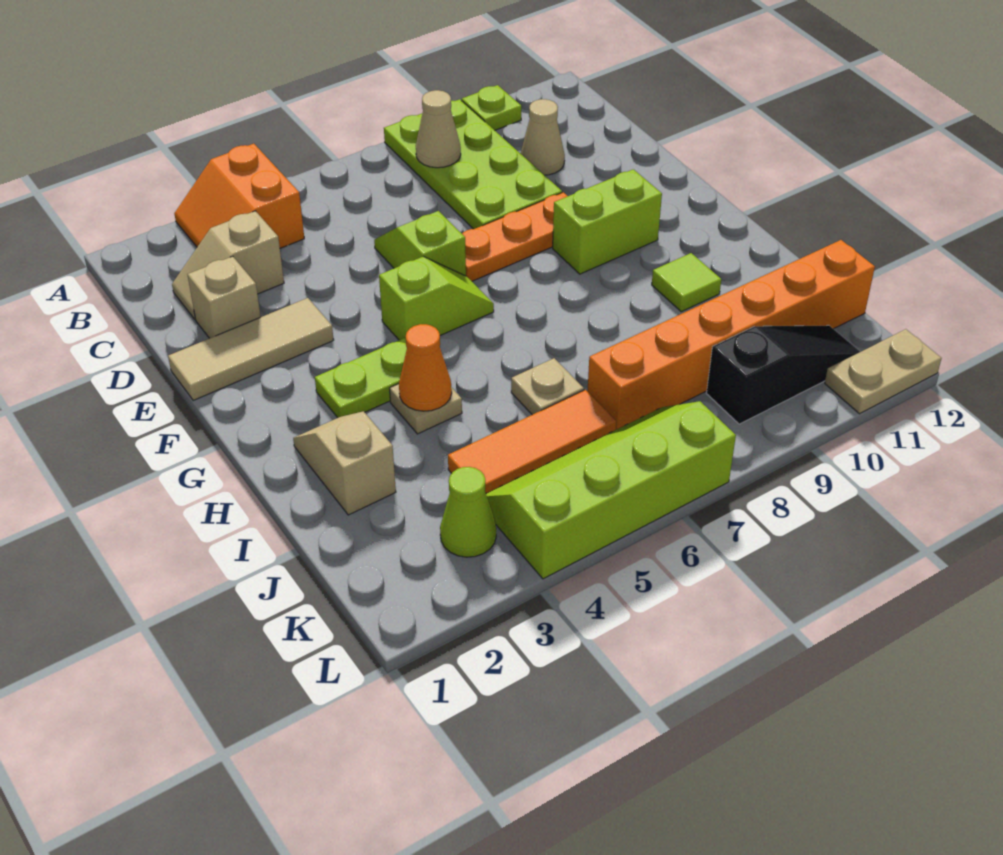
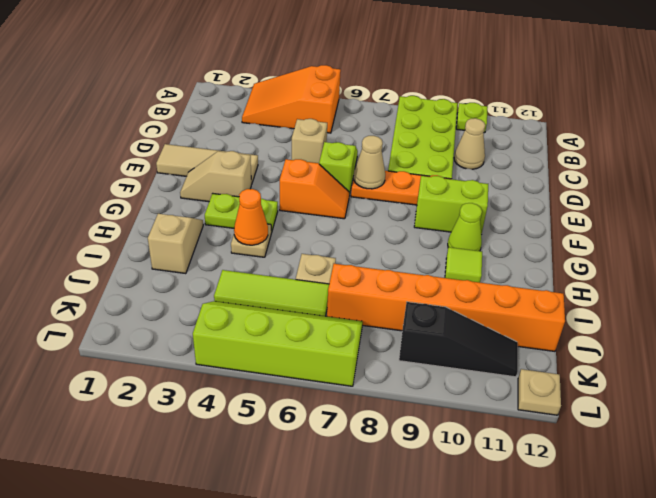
orange 2x2 slope [174,144,304,248] -> orange 2x3 slope [242,65,341,133]
tan 1x1 cone [416,90,461,168] -> tan 1x1 cone moved to [354,136,385,189]
tan 1x2 slope [172,211,284,319] -> tan 1x2 slope moved to [180,151,251,202]
tan 1x1 brick [187,256,261,338] -> tan 1x1 brick moved to [292,119,327,163]
lime 1x2 slope [379,257,494,340] -> orange 1x2 slope [280,159,349,219]
orange 1x3 tile [448,390,616,493] -> lime 1x3 tile [214,270,329,316]
lime 1x1 cone [440,467,496,557] -> lime 1x1 cone moved to [448,203,482,251]
tan 1x2 plate [825,329,942,414] -> tan 1x1 plate [518,369,561,415]

